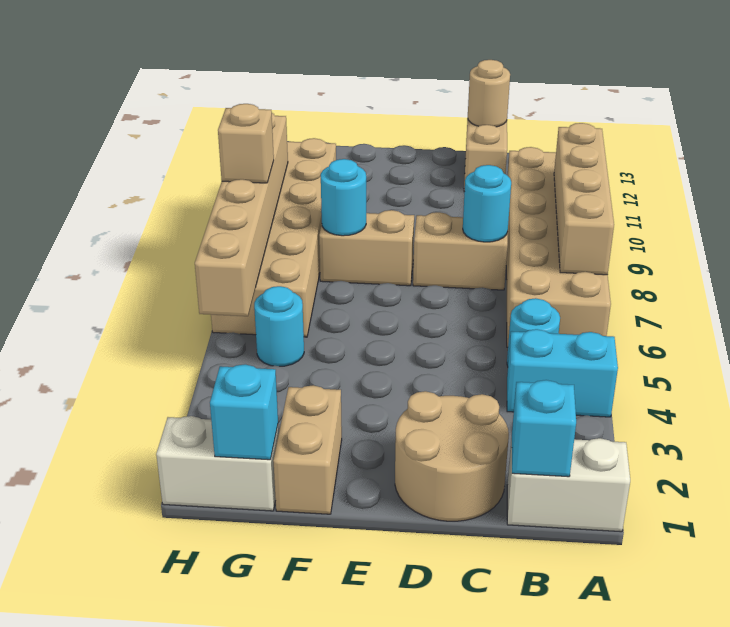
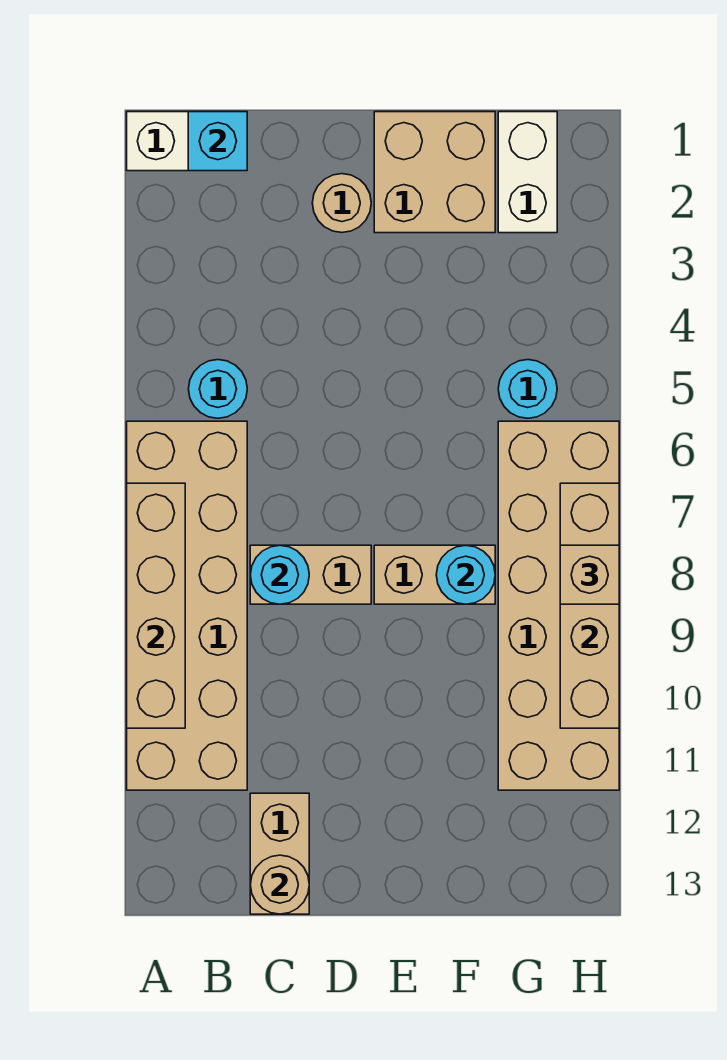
cyan 1x2 brick [507,329,618,417] -> none
tan 2x2 round brick [395,391,509,521] -> tan 1x1 round brick [312,174,371,233]
tan 1x2 brick [273,385,342,514] -> tan 2x2 brick [374,112,495,233]
white 1x2 brick [156,416,279,511] -> white 1x2 brick turned to [498,112,557,233]
cyan 1x1 brick [210,364,278,460] -> none
tan 1x6 brick [195,113,288,316] -> tan 1x4 brick [560,483,619,728]

